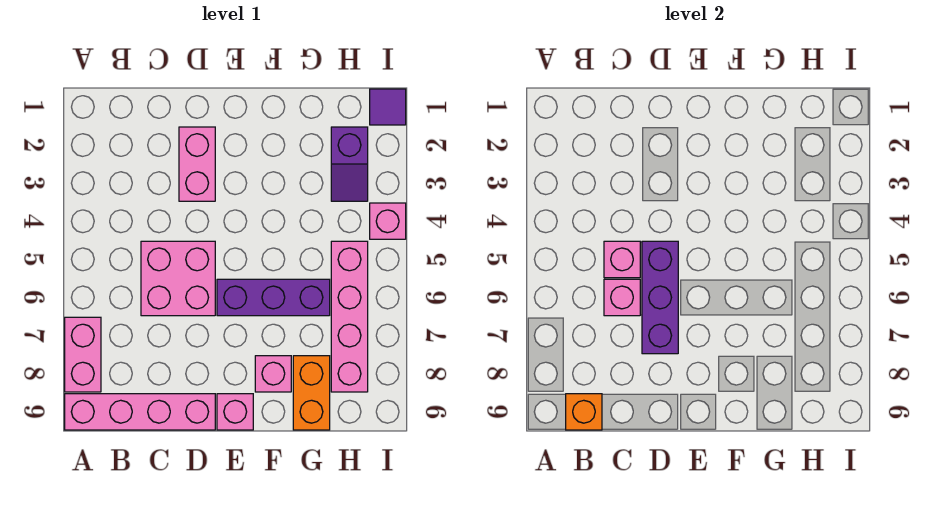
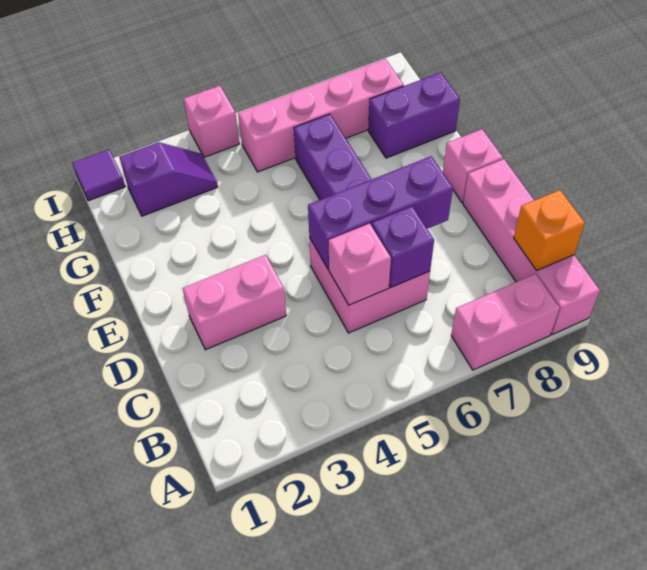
pink 1x1 brick [604,279,640,316] -> purple 1x1 brick [372,206,434,287]
pink 1x1 brick [255,356,291,392] -> none
orange 1x2 brick [293,356,330,430] -> purple 1x2 brick [368,72,460,158]

